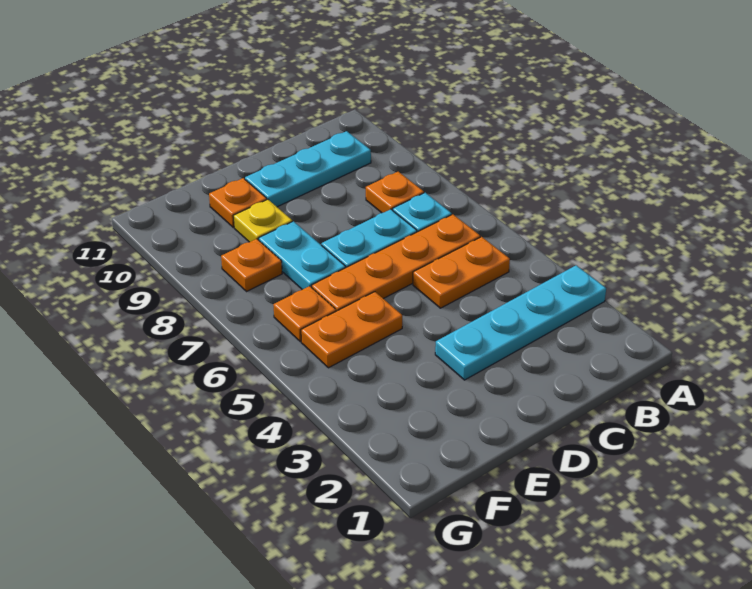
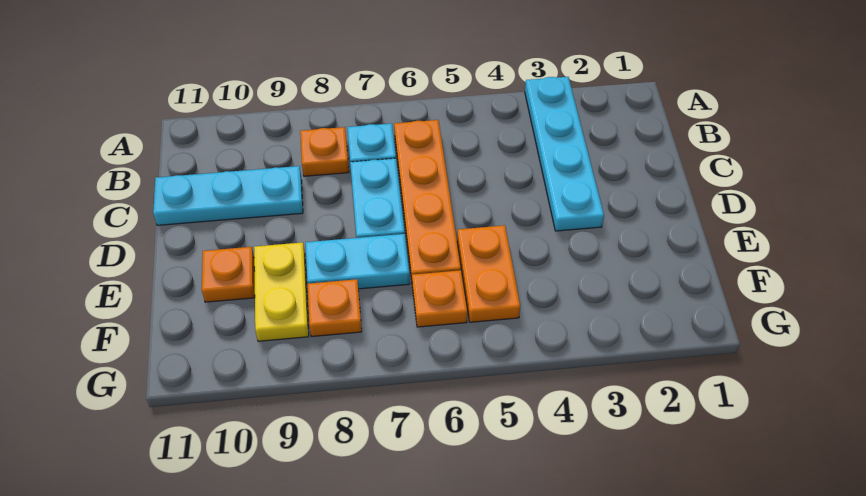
orange 1x2 plate [413,237,510,308] -> none
cyan 1x3 plate [245,131,371,207] -> cyan 1x3 plate turned to [153,166,303,225]
yellow 1x1 plate [233,199,292,242] -> yellow 1x2 plate [254,242,309,341]

